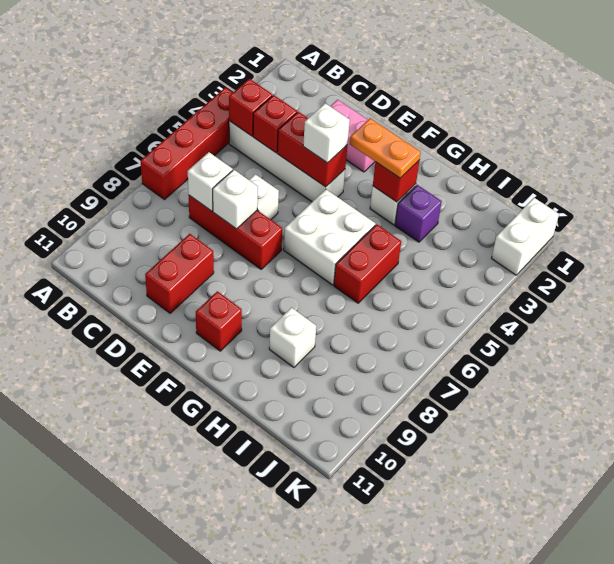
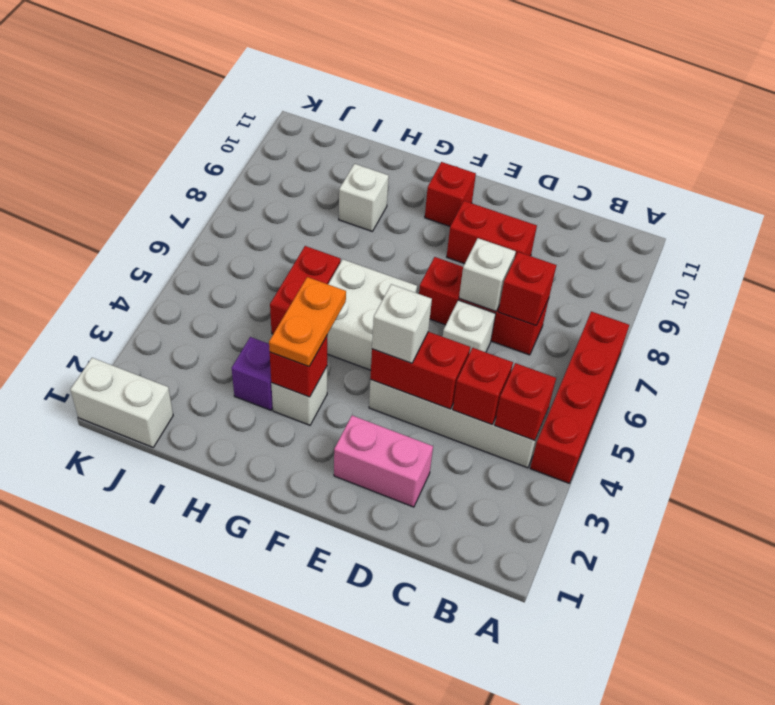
white 1x1 brick [188,152,233,211] -> red 1x1 brick [499,252,556,326]
red 1x2 brick [145,234,214,313] -> red 1x2 brick turned to [447,201,537,264]
orange 1x2 plate [350,118,421,178] -> orange 1x2 plate turned to [269,277,346,367]
white 1x2 brick [491,198,559,275] -> white 1x2 brick turned to [70,358,173,447]

